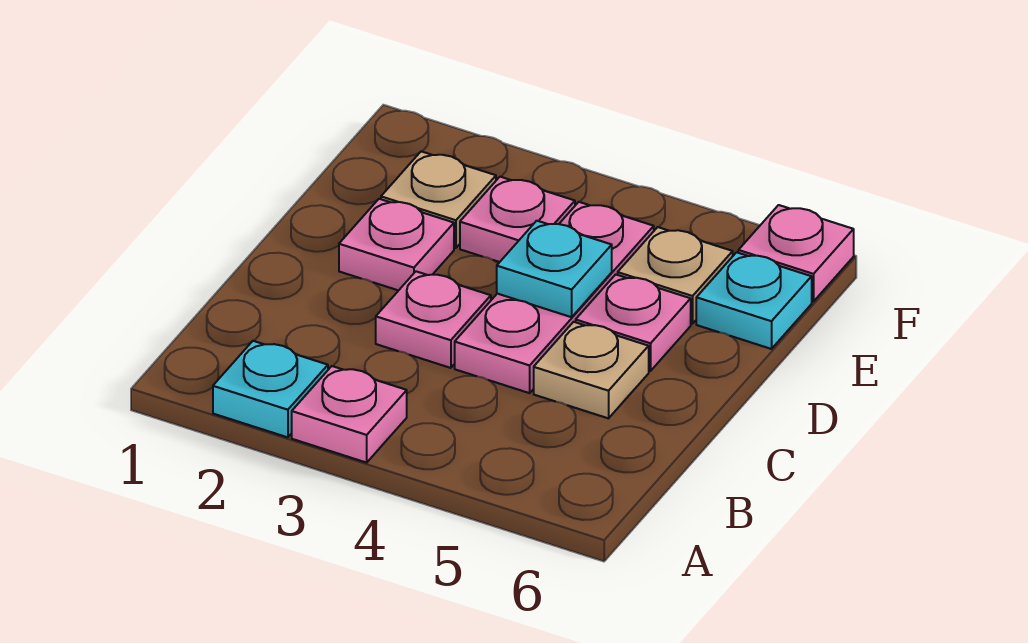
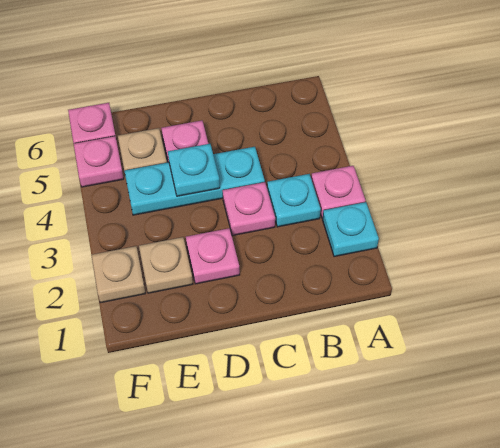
pink 1x3 plate [455,202,654,393] -> cyan 1x3 plate [124,147,265,215]
tan 1x1 plate [534,322,649,418] -> tan 1x1 plate moved to [92,246,146,303]
pink 1x1 plate [460,177,575,262] -> pink 1x1 plate moved to [74,136,124,187]
cyan 1x1 plate [696,252,812,349] -> cyan 1x1 plate moved to [267,174,321,227]

